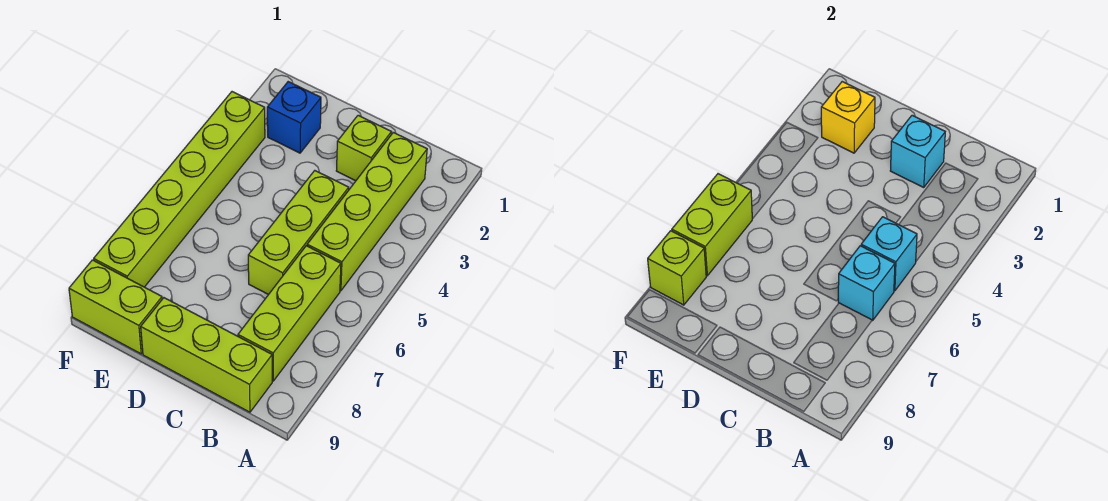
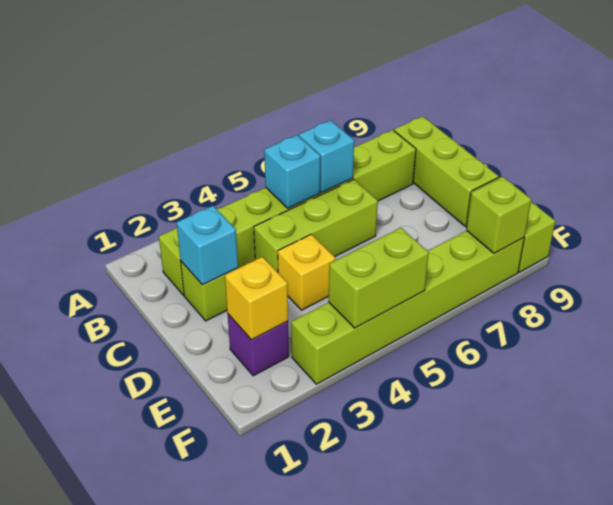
none -> yellow 1x1 brick [278,234,335,310]
blue 1x1 brick [267,82,321,153] -> purple 1x1 brick [228,314,289,376]
lime 1x2 brick [672,174,752,276] -> lime 1x2 brick moved to [329,228,429,328]

